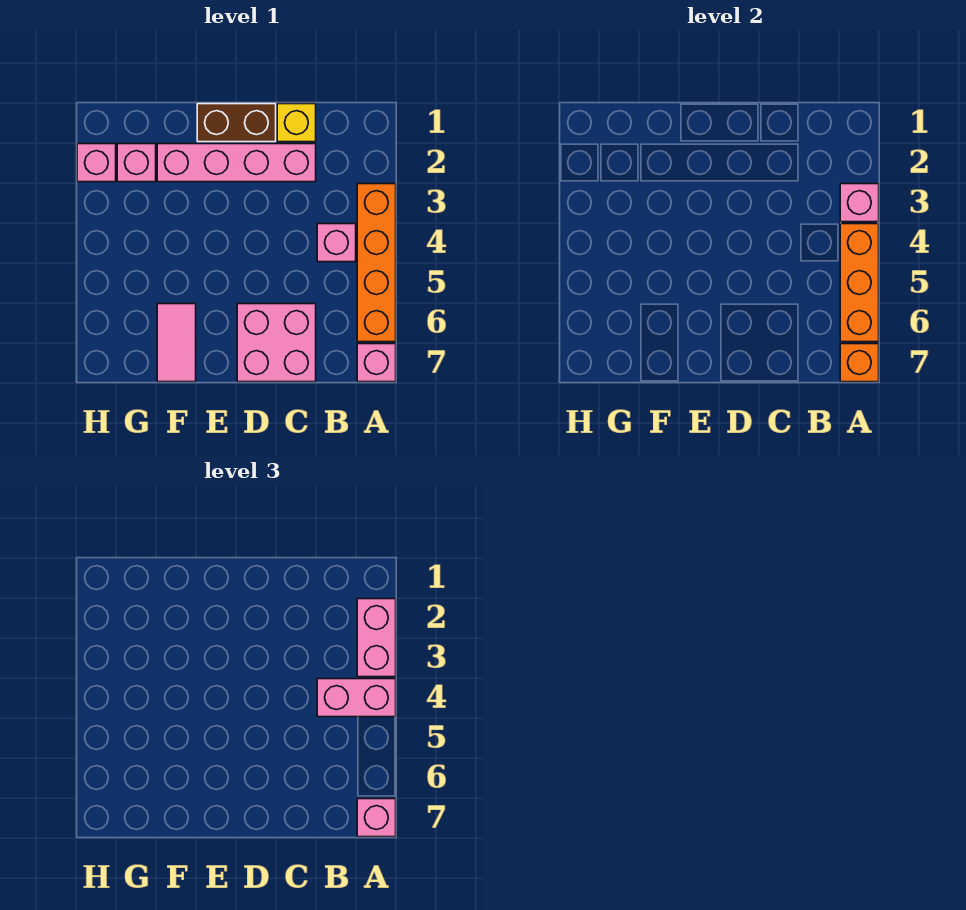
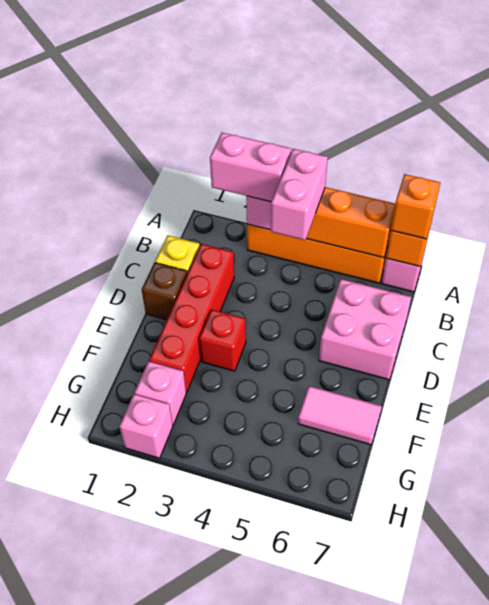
pink 1x1 brick [357,799,396,837] -> orange 1x1 brick [391,174,440,239]
pink 1x1 brick [317,224,356,262] -> none
pink 1x4 brick [157,144,316,182] -> red 1x4 brick [149,244,234,392]
brown 1x2 brick [197,104,276,142] -> brown 1x1 brick [142,263,187,320]
none -> red 1x1 brick [199,309,246,371]

